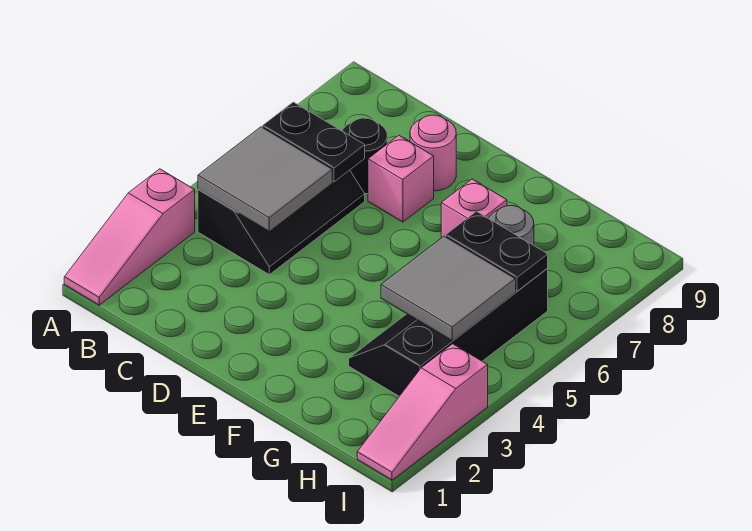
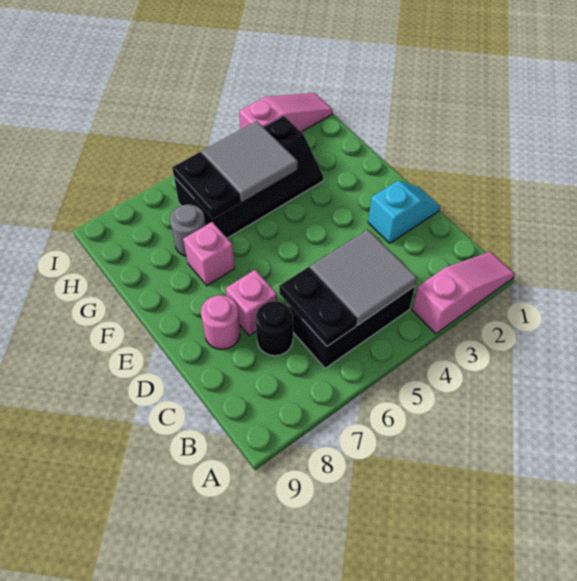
none -> cyan 1x2 slope [368,181,440,243]

